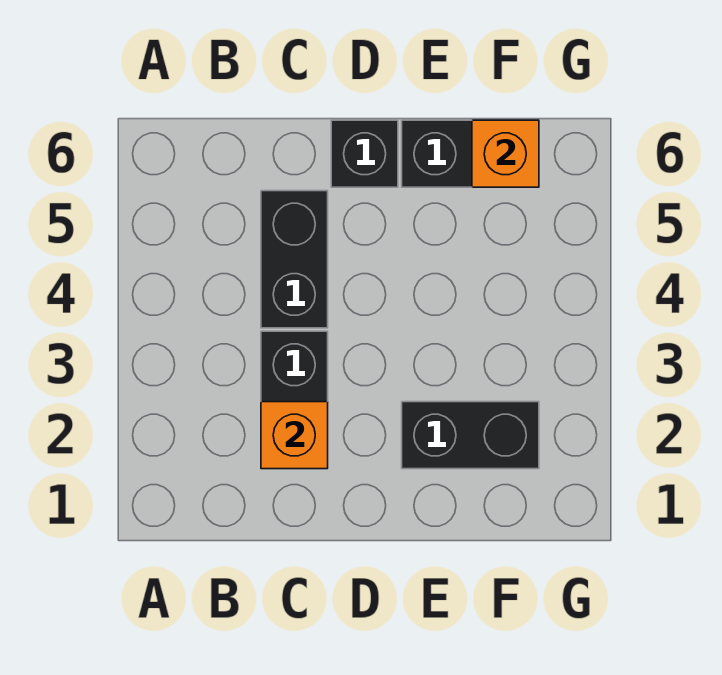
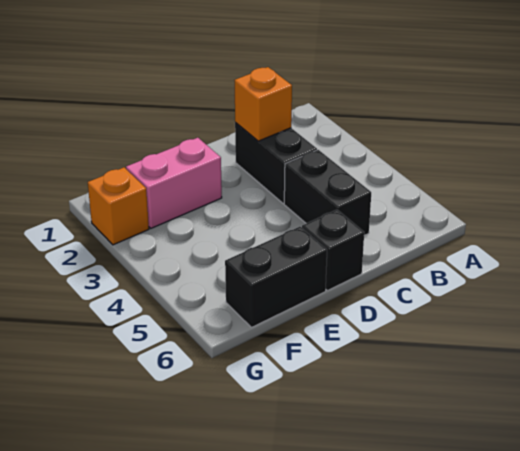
black 1x2 brick [402,402,539,469] -> pink 1x2 brick [126,138,222,228]
orange 1x1 brick [472,120,539,187] -> orange 1x1 brick moved to [88,167,149,245]

